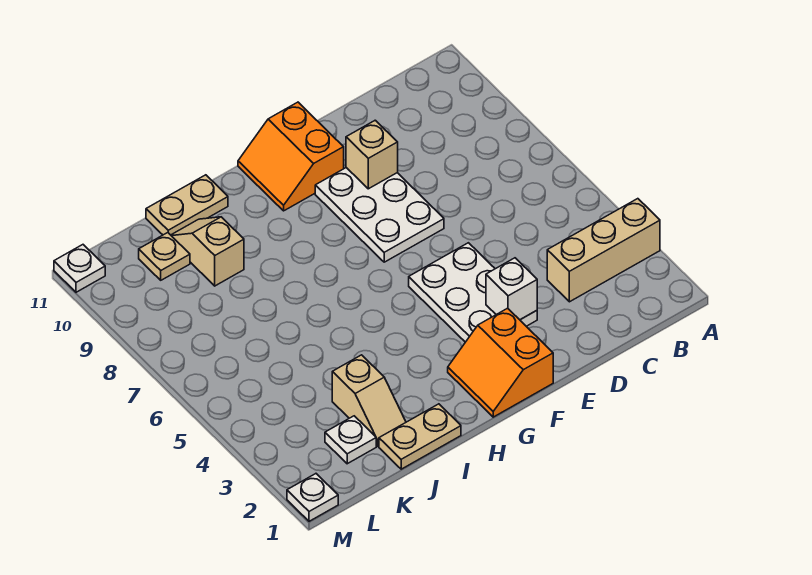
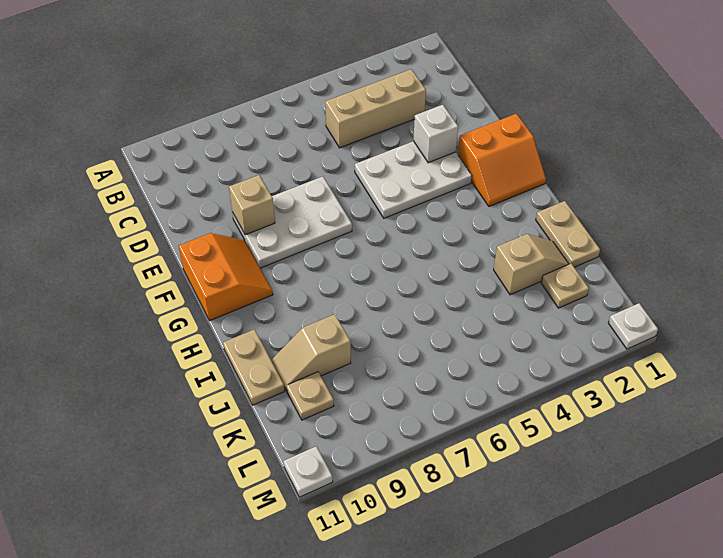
tan 1x3 brick [547,199,660,302] -> tan 1x3 brick turned to [325,69,426,148]
orange 2x2 slope [238,102,344,211] -> orange 2x2 slope turned to [179,233,273,320]
white 1x1 plate [325,416,376,464] -> tan 1x1 plate [541,263,589,308]

